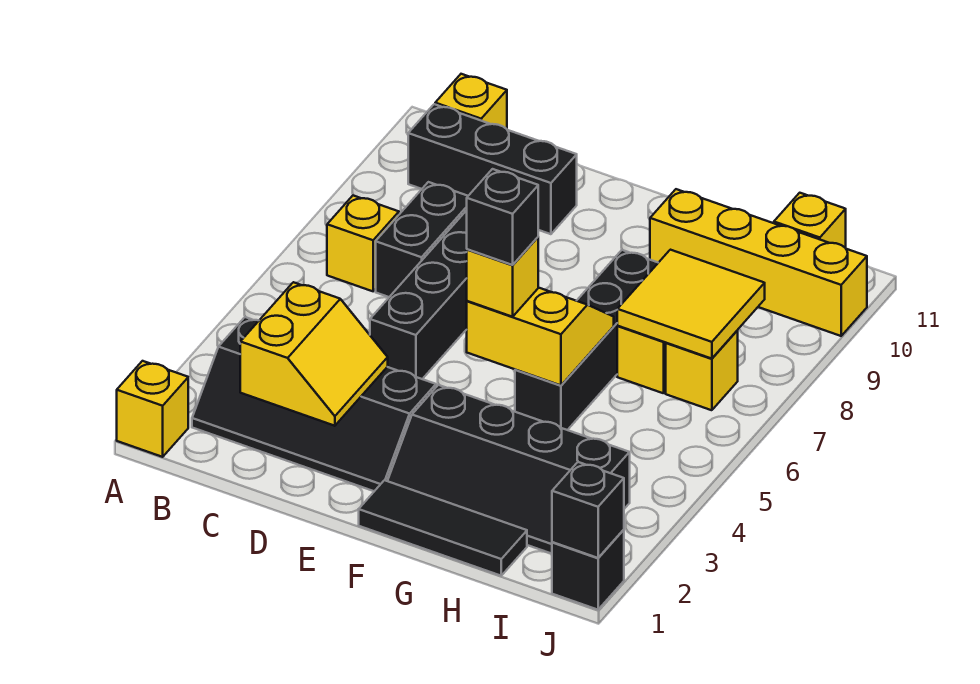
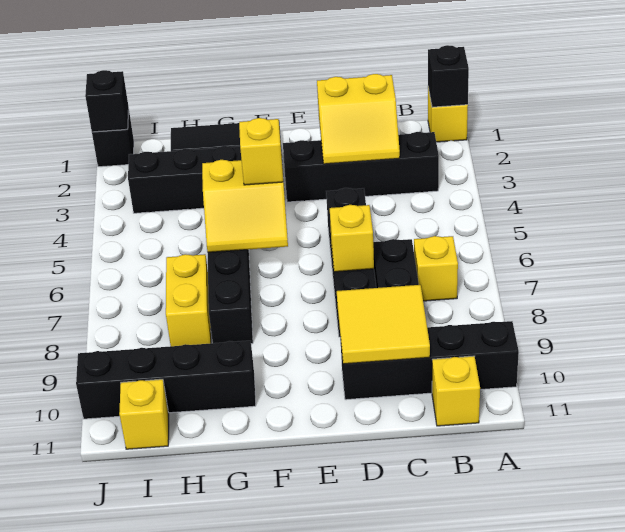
black 1x3 brick [408,104,577,234] -> black 1x4 brick [340,321,519,400]
yellow 2x2 slope [240,282,388,426] -> yellow 2x2 slope turned to [317,74,400,164]
black 1x1 brick [467,169,538,265] -> black 1x1 brick moved to [428,45,469,107]
yellow 1x4 brick [650,189,867,336] -> black 1x4 brick [76,341,256,419]
yellow 2x2 tile [617,250,765,359] -> yellow 2x2 tile moved to [337,285,430,364]
yellow 1x1 brick [666,331,738,410] -> yellow 1x1 brick moved to [330,205,374,272]

